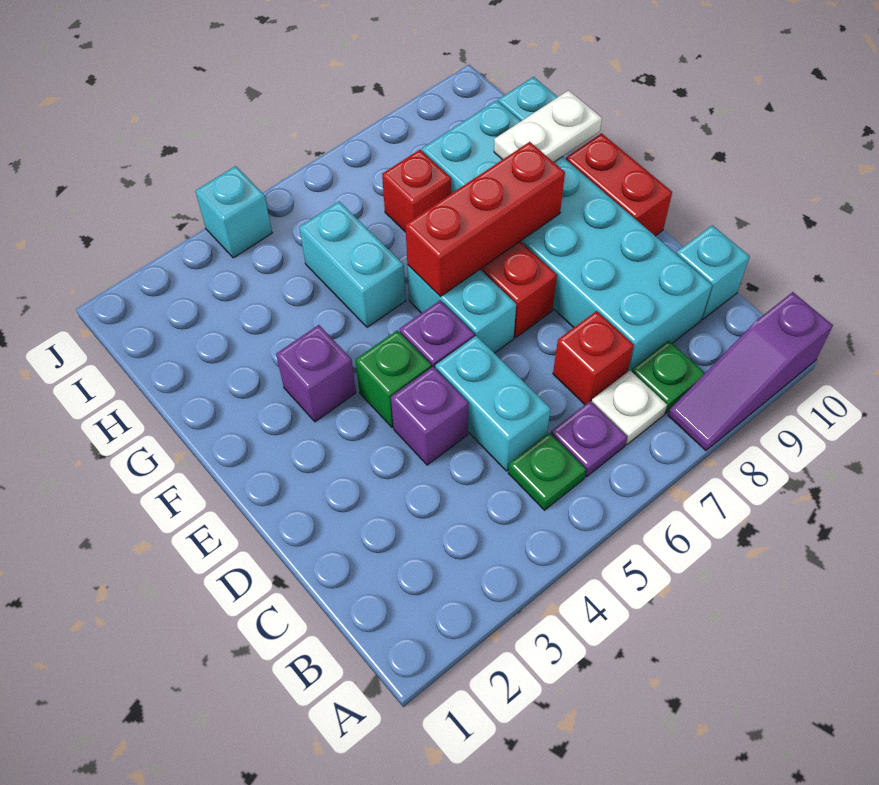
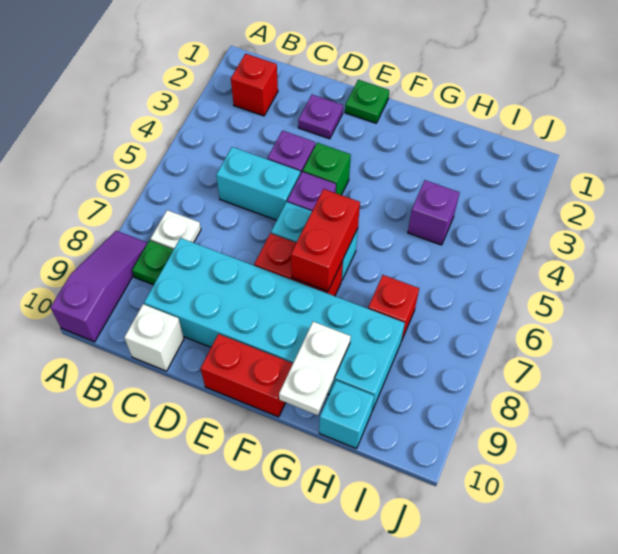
green 1x1 plate [508,433,586,510] -> green 1x1 plate moved to [345,80,389,123]
purple 1x1 plate [551,401,627,477] -> purple 1x1 plate moved to [298,95,343,139]
red 1x1 brick [553,311,634,405] -> red 1x1 brick moved to [231,54,278,116]
cyan 1x1 brick [676,225,750,319] -> white 1x1 brick [124,304,184,371]
purple 1x1 brick [276,325,356,422] -> purple 1x1 brick moved to [408,180,460,245]
red 1x3 brick [405,142,565,297] -> red 1x2 brick [291,189,360,291]
cyan 1x2 brick [299,201,406,327] -> none
cyan 1x1 brick [195,166,272,258] -> none

